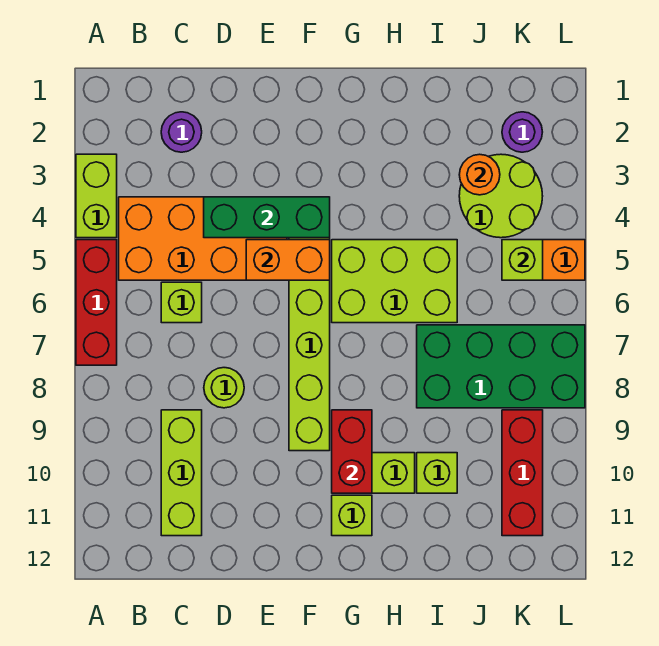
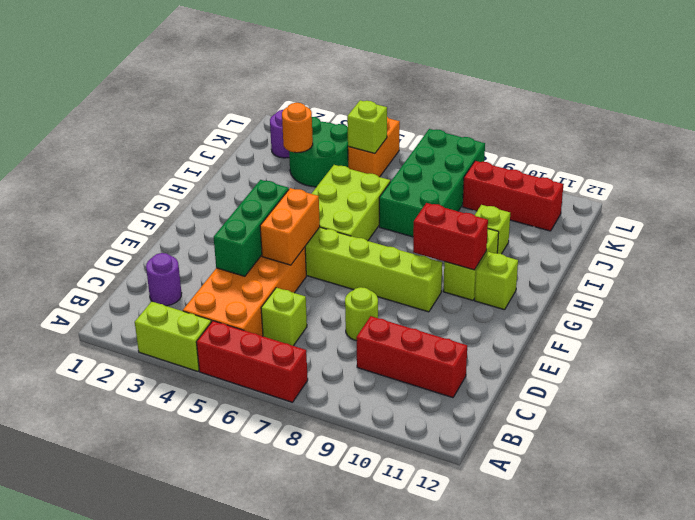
lime 1x3 brick [161,410,202,536] -> red 1x3 brick [356,316,467,398]
lime 2x2 round brick [459,154,543,238] -> green 2x2 round brick [289,117,348,187]

